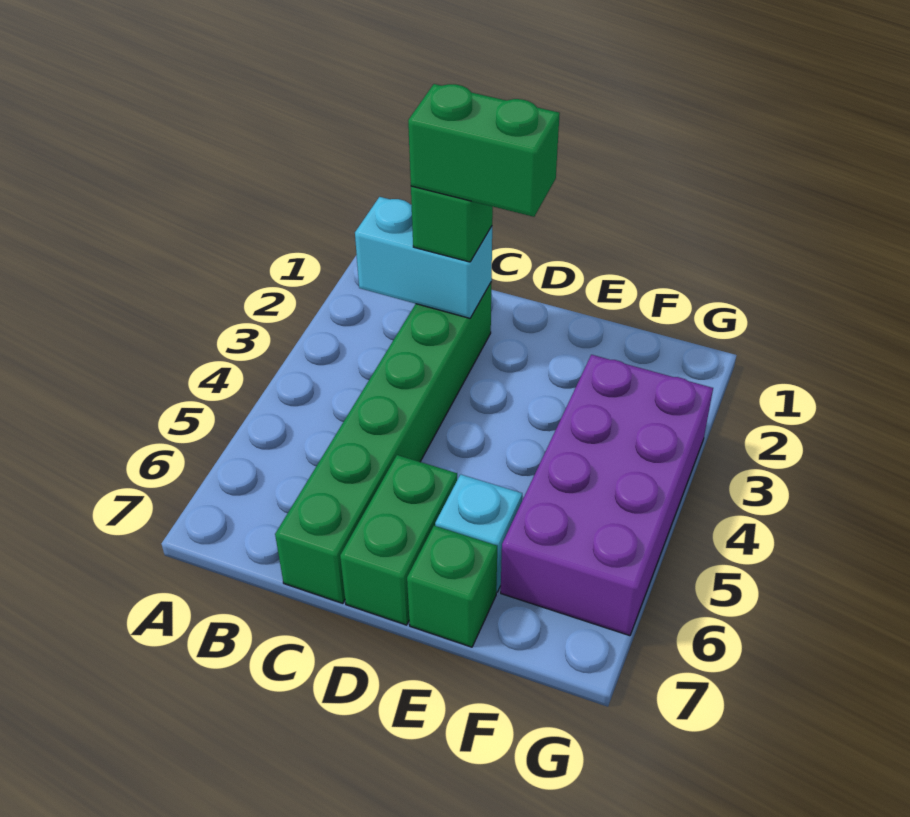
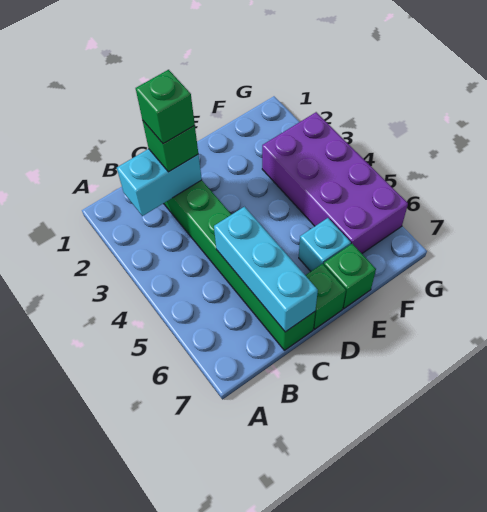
green 1x2 brick [408,84,560,217] -> green 1x1 brick [136,70,195,144]
none -> cyan 1x3 brick [214,207,318,332]
green 1x2 brick [340,455,457,625] -> green 1x1 brick [305,264,346,329]

